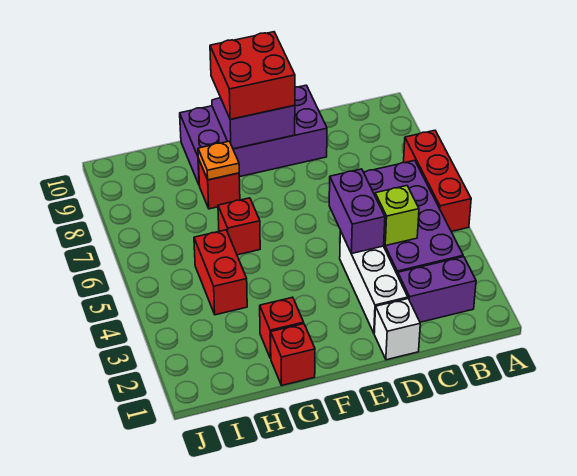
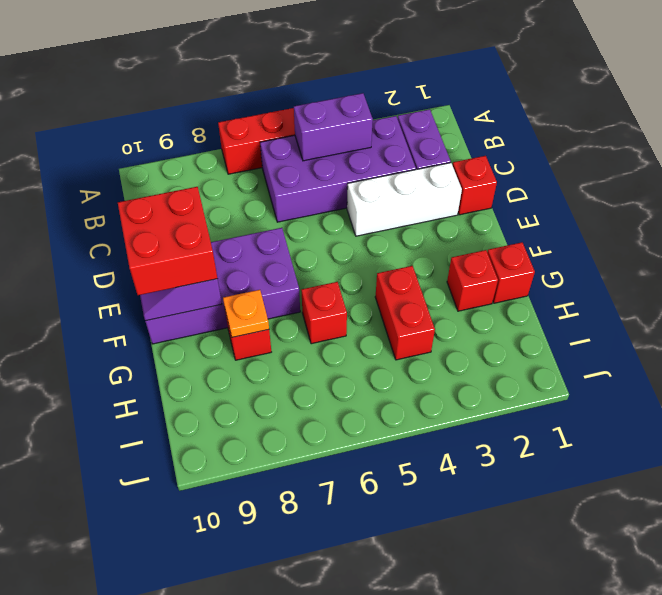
lime 1x1 brick [375,186,419,246] -> none
white 1x1 brick [374,299,420,360] -> red 1x1 brick [452,156,497,215]
purple 1x2 brick [329,169,385,254] -> purple 1x2 brick moved to [294,93,373,161]
purple 2x4 brick [180,85,327,186] -> purple 2x4 brick turned to [145,228,300,344]
red 1x2 brick [194,230,247,315] -> red 1x2 brick turned to [375,266,435,360]

